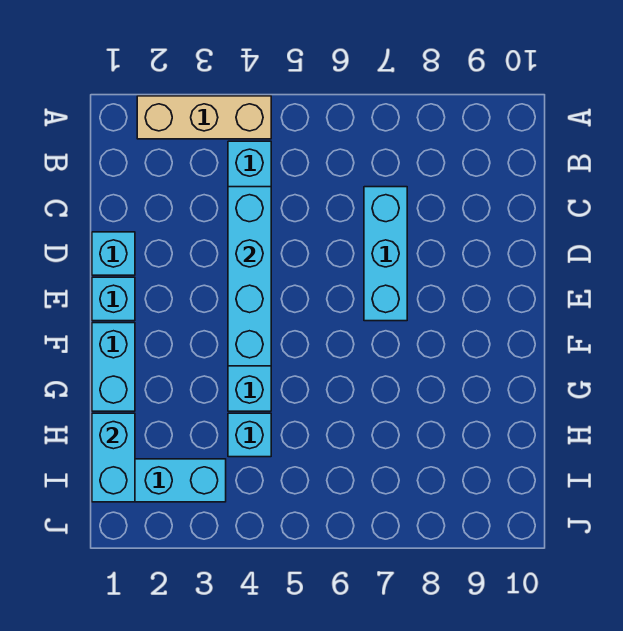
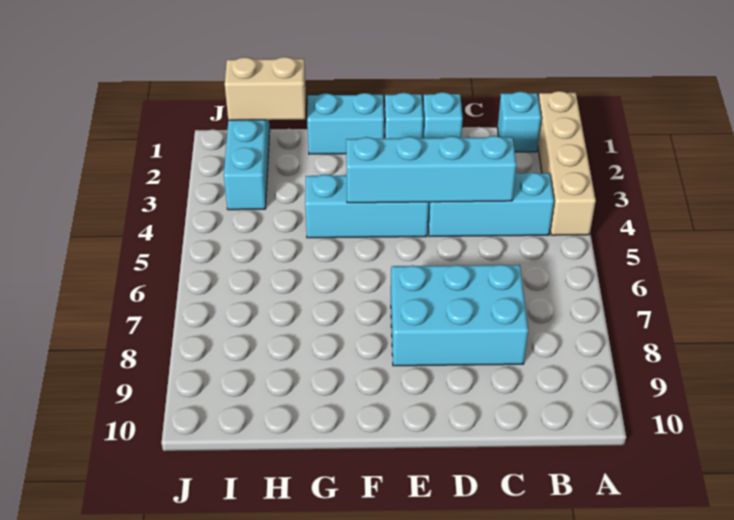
tan 1x3 brick [137,96,271,139] -> tan 1x4 brick [538,91,596,235]
cyan 1x3 brick [364,187,407,321] -> cyan 2x3 brick [391,265,528,366]
cyan 1x2 brick [92,413,135,502] -> tan 1x2 brick [225,57,306,120]
cyan 1x1 brick [228,413,271,457] -> cyan 1x1 brick moved to [497,91,541,152]

